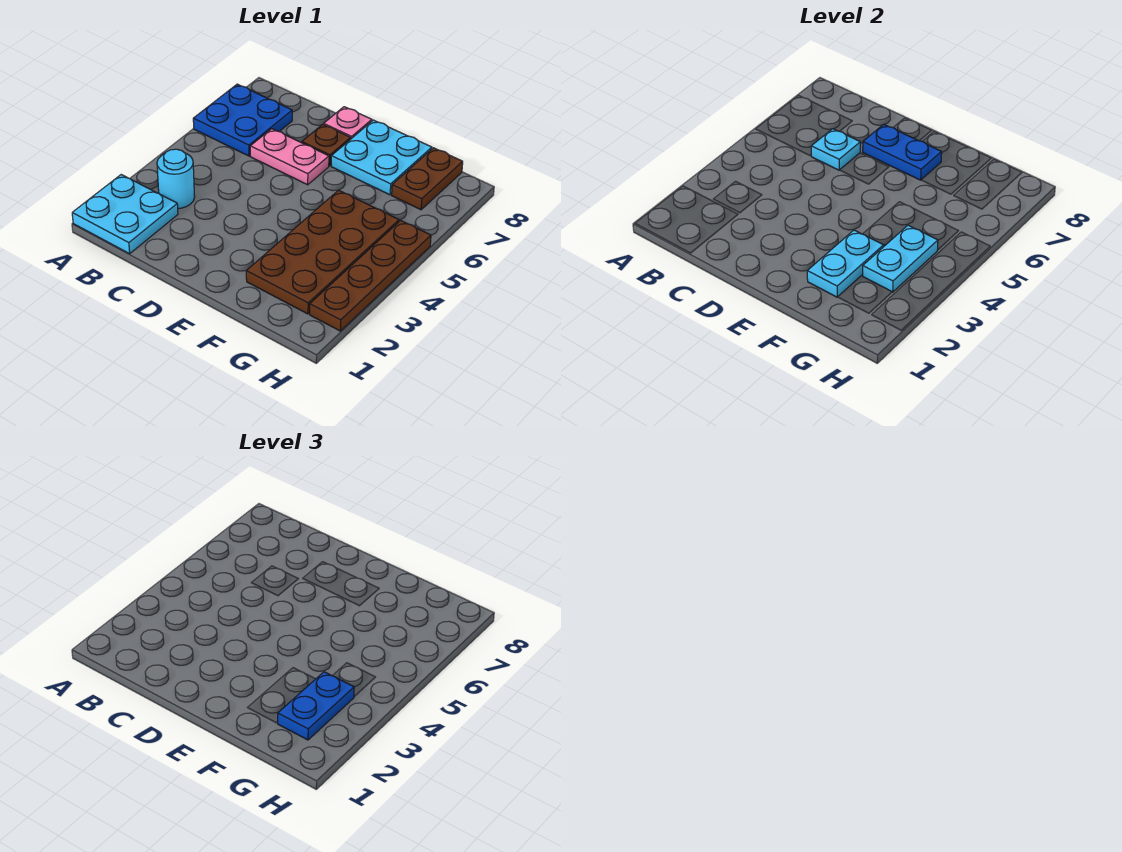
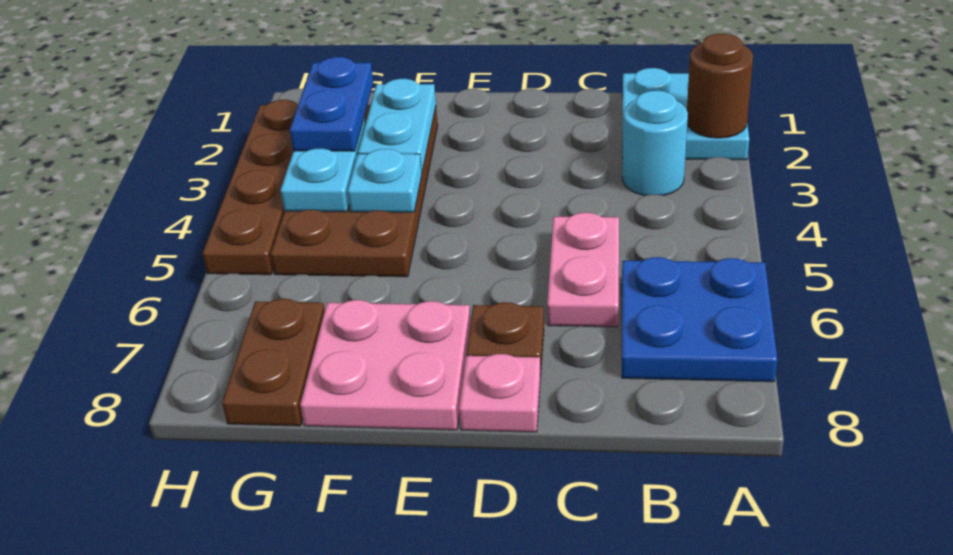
none -> brown 1x1 round brick [687,34,753,138]
pink 1x2 plate [250,129,329,185] -> pink 1x2 plate turned to [547,213,619,327]
cyan 1x1 plate [811,129,860,170] -> cyan 1x1 plate moved to [348,149,422,212]
blue 1x2 plate [863,124,942,180] -> none
cyan 2x2 plate [331,120,432,195] -> pink 2x2 plate [300,300,471,430]

